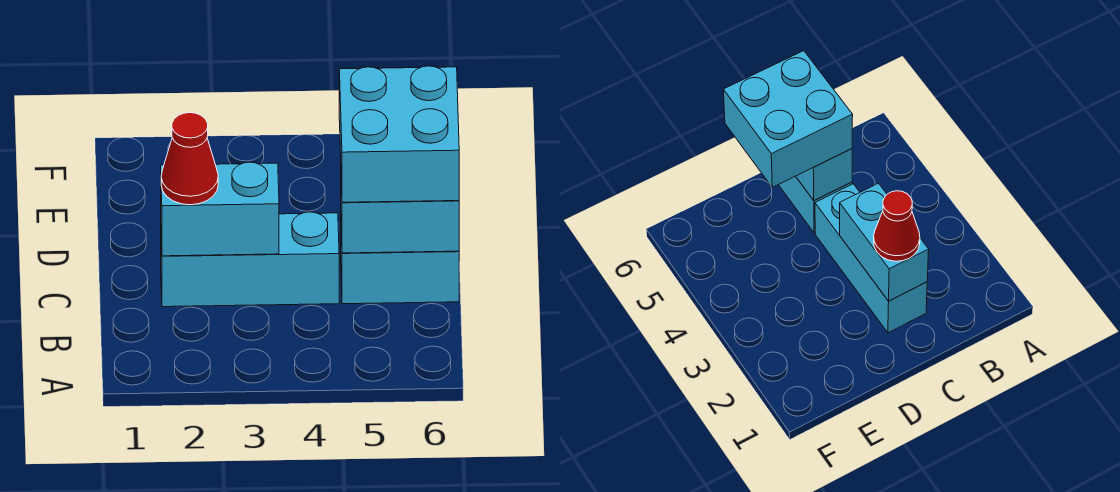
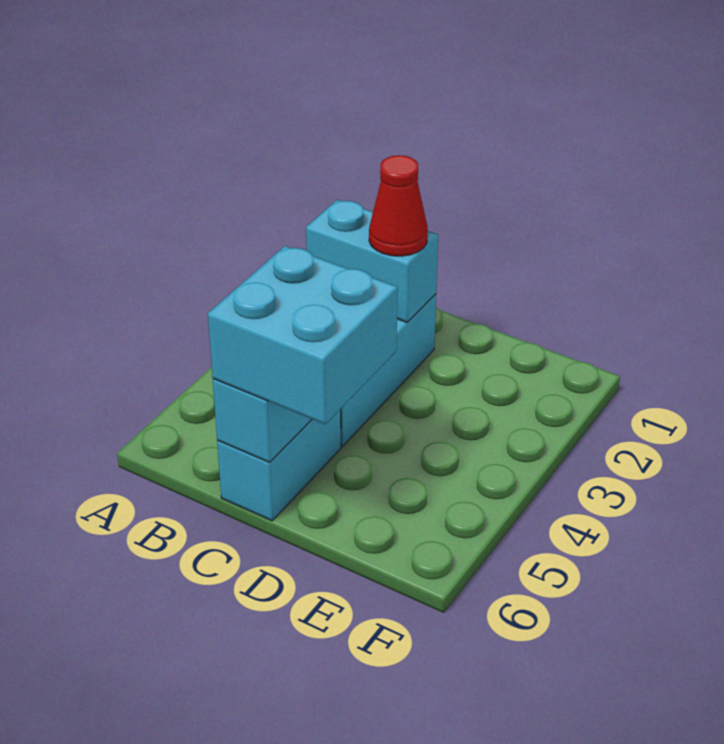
cyan 1x2 brick [161,162,279,256] -> cyan 1x2 brick turned to [306,200,438,322]

